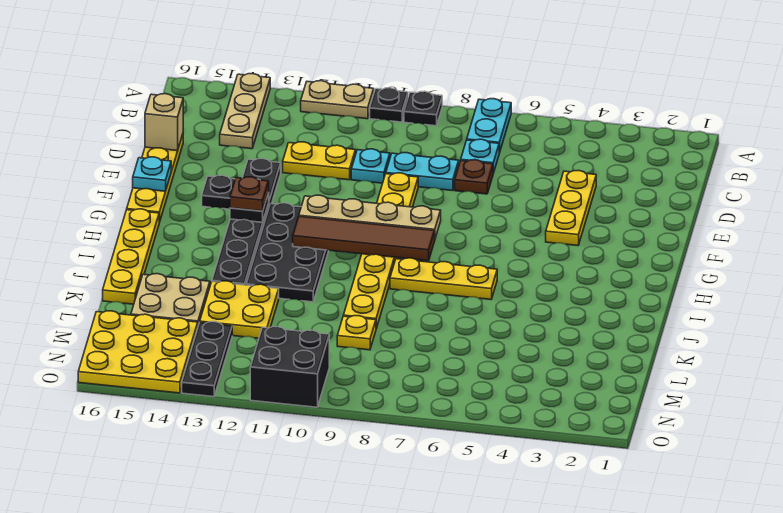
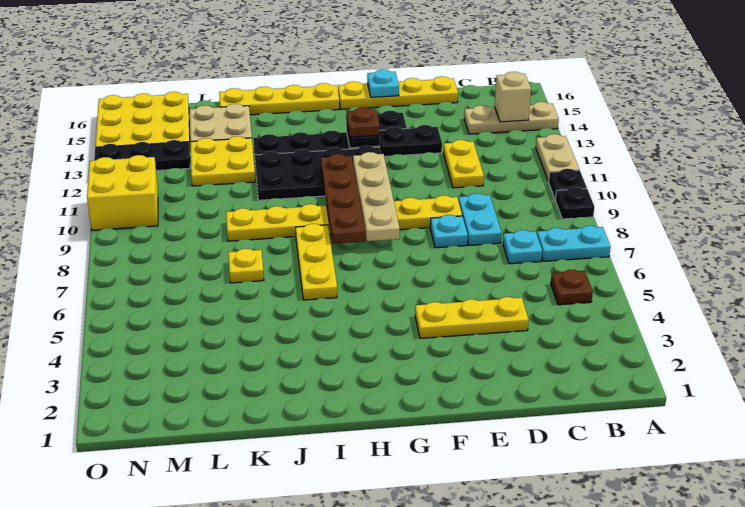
brown 1x1 plate [455,160,493,194] -> brown 1x1 plate moved to [551,270,593,305]
cyan 1x1 plate [351,149,390,183] -> cyan 1x1 plate moved to [430,215,468,248]
tan 1x1 brick [145,94,183,151] -> tan 1x1 brick moved to [495,72,531,122]
brown 1x4 tile [293,216,435,261] -> brown 1x4 plate [321,154,365,244]
yellow 1x1 plate [337,316,376,350] -> yellow 1x1 plate moved to [228,249,264,283]
black 2x2 brick [250,327,329,407] -> yellow 2x2 brick [87,155,158,230]

